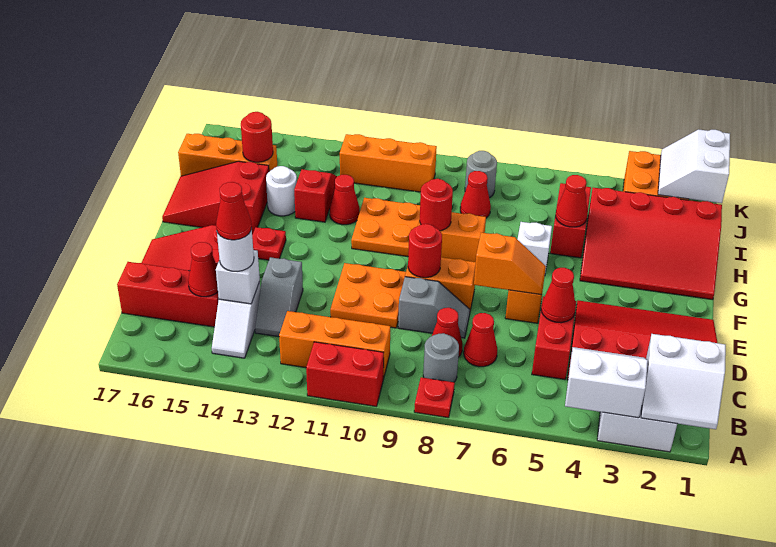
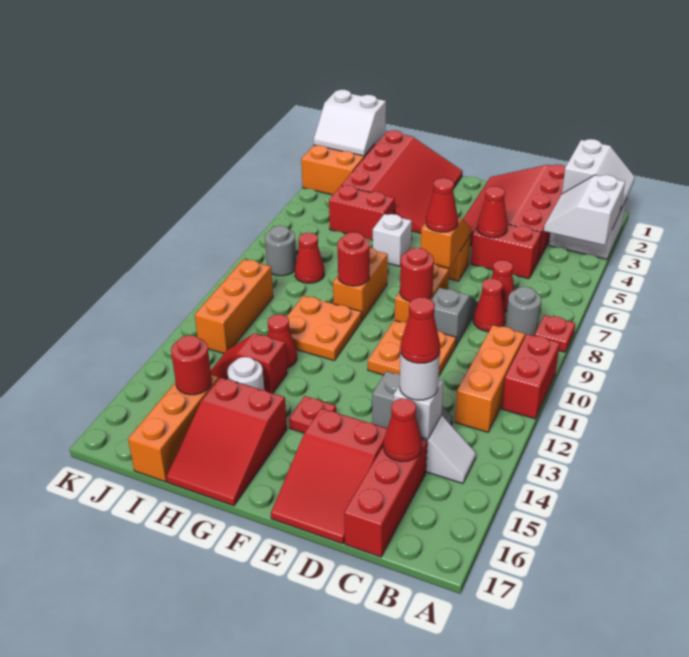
red 1x1 cone [556,175,588,227] -> red 1x1 cone moved to [426,178,458,232]

